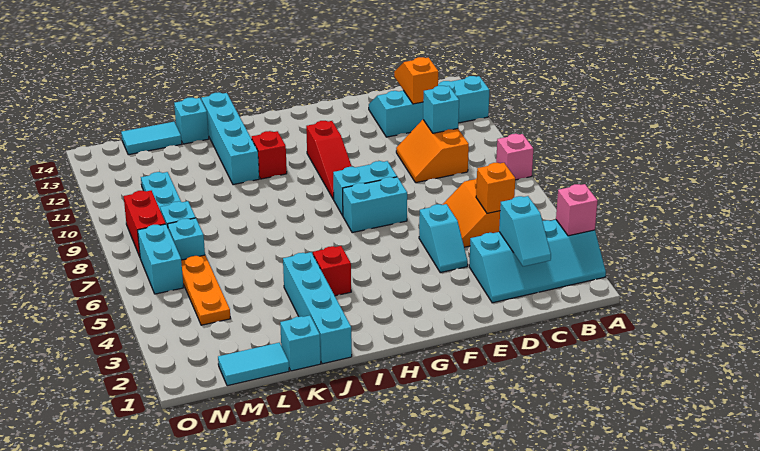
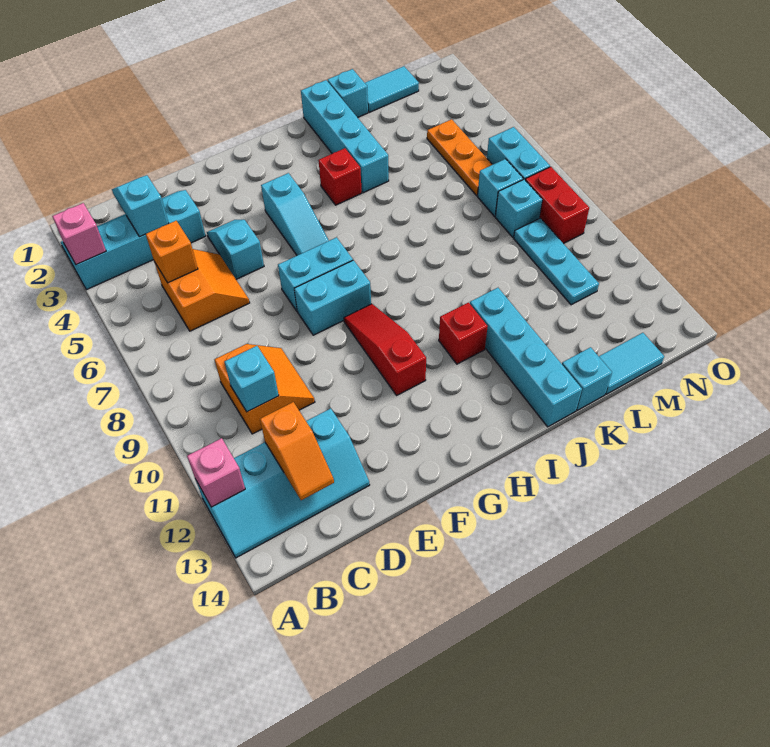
pink 1x1 brick [496,134,533,180] -> pink 1x1 brick moved to [187,438,245,507]
none -> cyan 1x3 slope [261,173,329,255]

